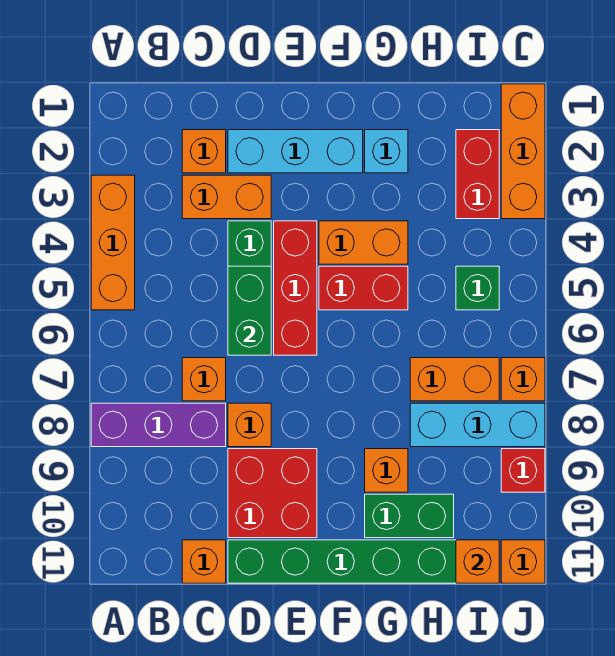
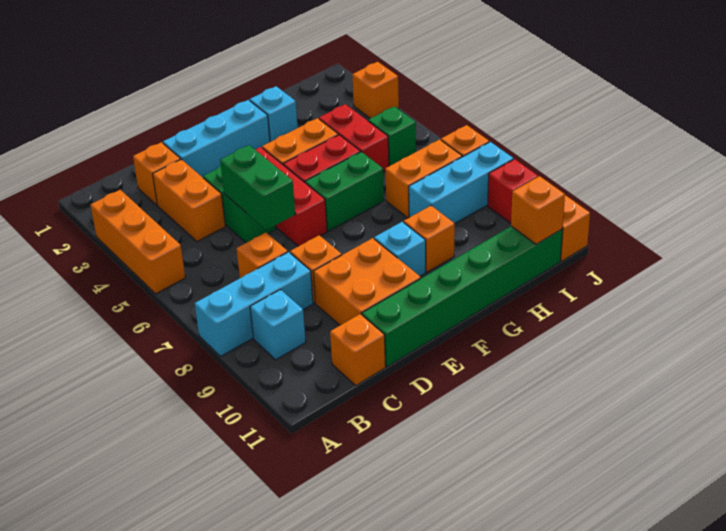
purple 1x3 brick [91,403,226,447] -> cyan 1x3 brick [195,252,313,357]
none -> cyan 1x1 brick [250,290,306,360]
orange 1x2 brick [182,175,271,219] -> orange 1x2 brick turned to [153,159,225,241]
red 2x2 brick [228,449,317,538] -> orange 2x2 brick [313,238,421,325]
none -> cyan 1x1 brick [374,222,426,276]
green 1x2 brick [365,494,454,538] -> green 1x2 brick moved to [305,152,384,231]
red 1x2 brick [456,130,499,219] -> red 1x2 brick moved to [319,104,389,172]
orange 1x3 brick [501,84,545,219] -> orange 1x1 brick [352,62,399,119]

